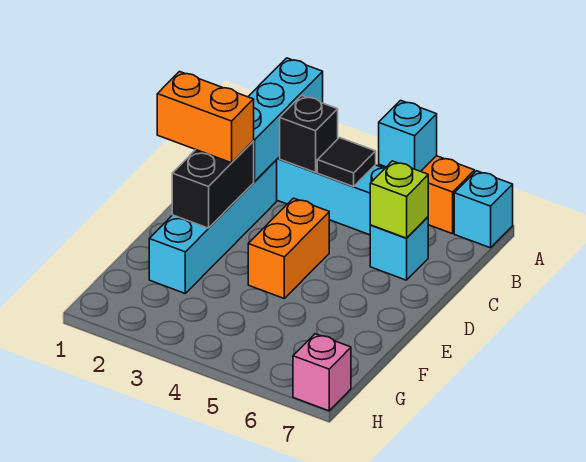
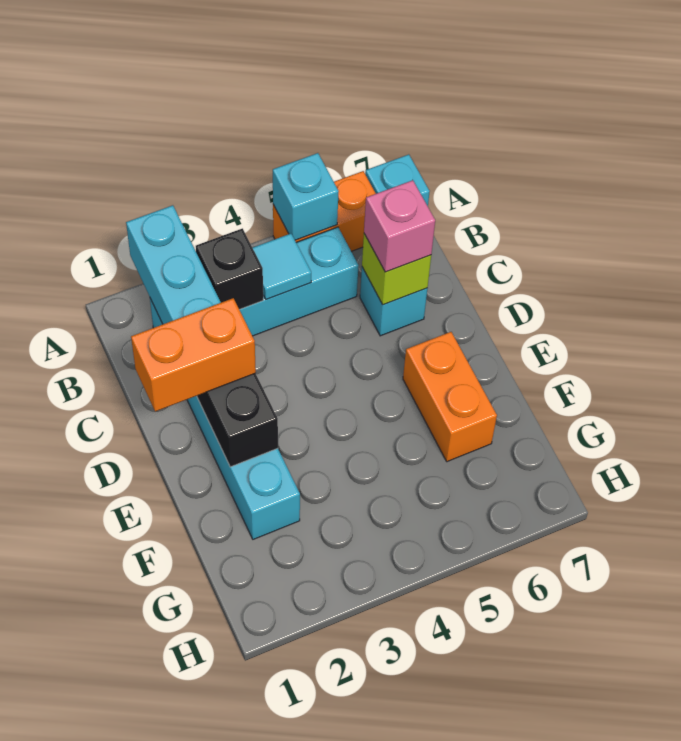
black 1x1 tile [317,138,376,187] -> cyan 1x1 tile [253,234,311,299]
orange 1x2 brick [248,198,329,298] -> orange 1x2 brick moved to [403,332,497,462]
pink 1x1 brick [293,334,351,411] -> pink 1x1 brick moved to [364,180,435,272]

